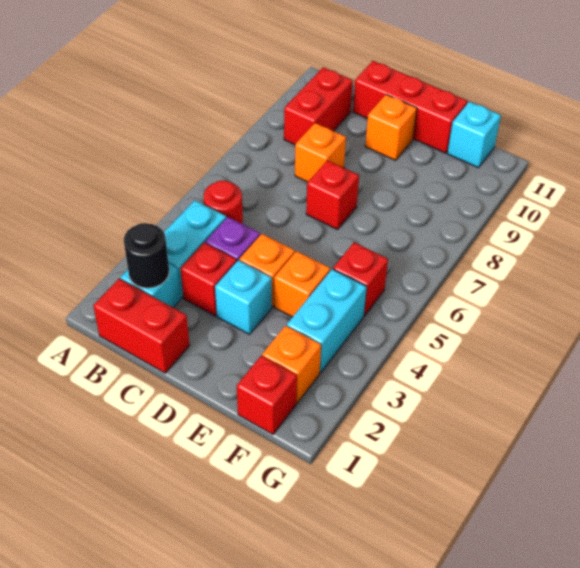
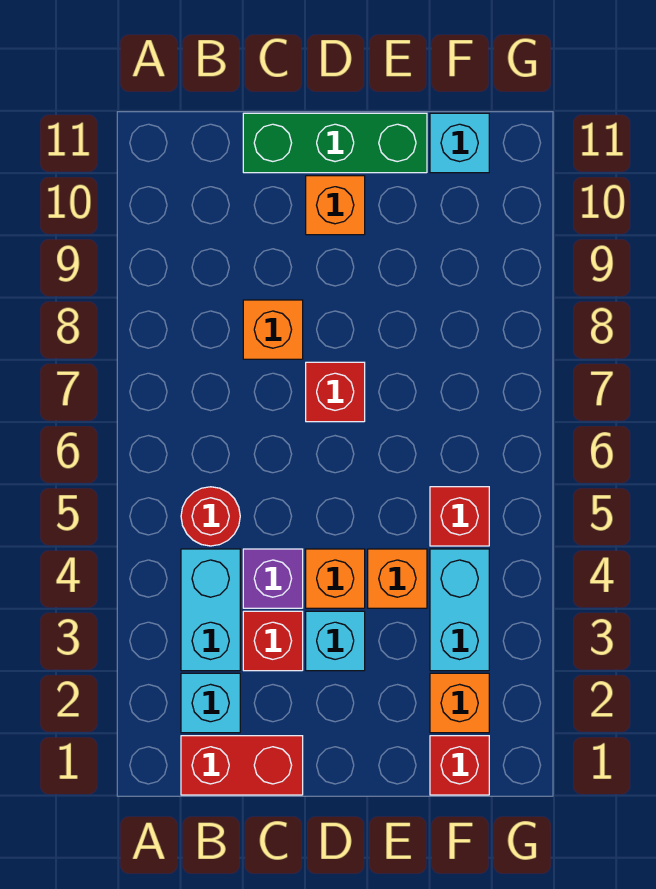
black 1x1 round brick [124,223,169,288] -> none
red 1x2 brick [284,67,353,145] -> none
red 1x3 brick [353,61,468,153] -> green 1x3 brick [243,113,427,173]

